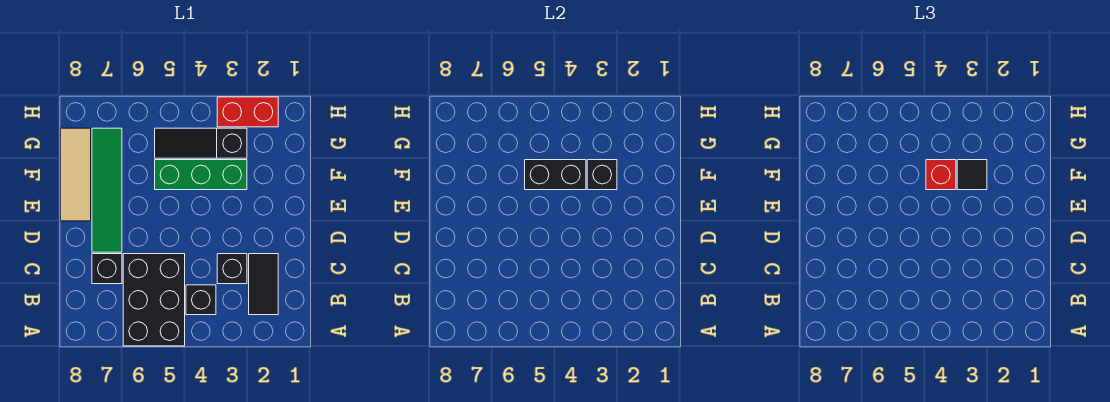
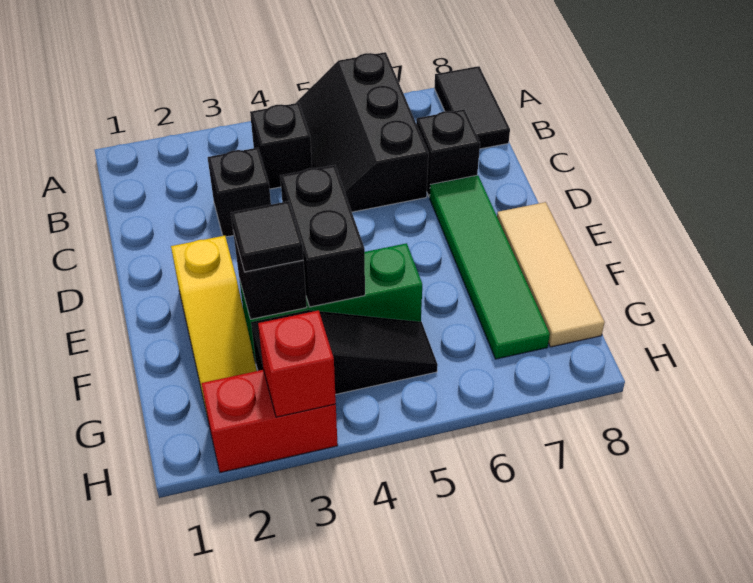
black 2x3 brick [123,254,185,346] -> black 2x3 slope [296,52,428,212]
black 1x2 tile [249,254,278,315] -> black 1x2 tile moved to [434,66,510,149]
none -> yellow 1x3 slope [171,236,257,413]
black 1x2 brick [525,160,586,190] -> black 1x2 brick turned to [280,165,365,307]
red 1x1 brick [926,160,956,190] -> red 1x1 brick moved to [258,310,336,417]

